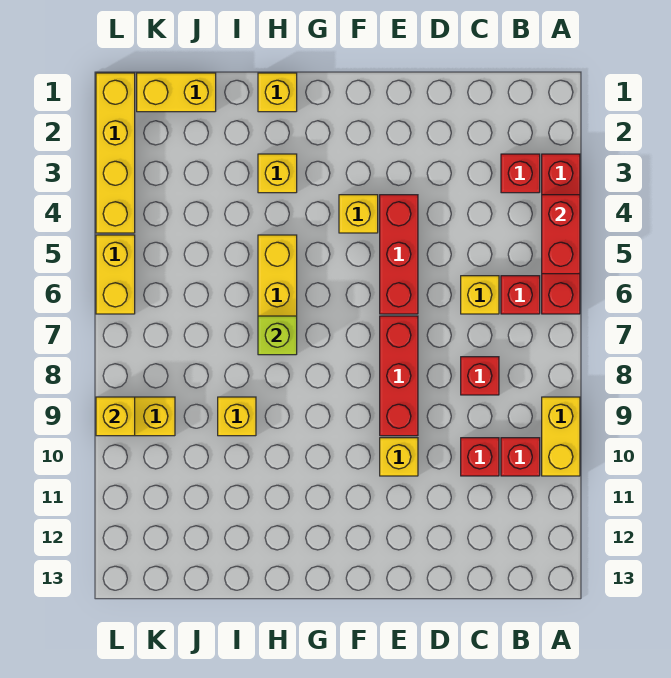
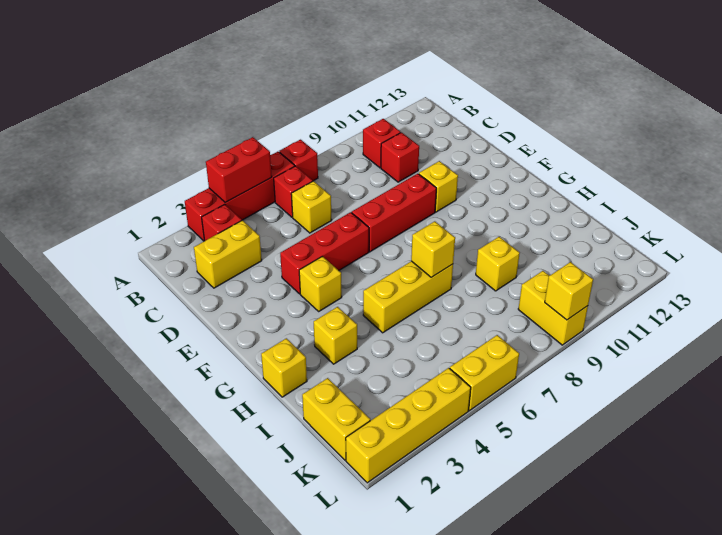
yellow 1x2 brick [542,397,580,476] -> yellow 1x2 brick moved to [194,220,262,288]
red 1x1 brick [461,357,499,395] -> red 1x1 brick moved to [279,140,318,181]
lime 1x1 brick [258,316,297,355] -> yellow 1x1 brick [411,221,455,277]

